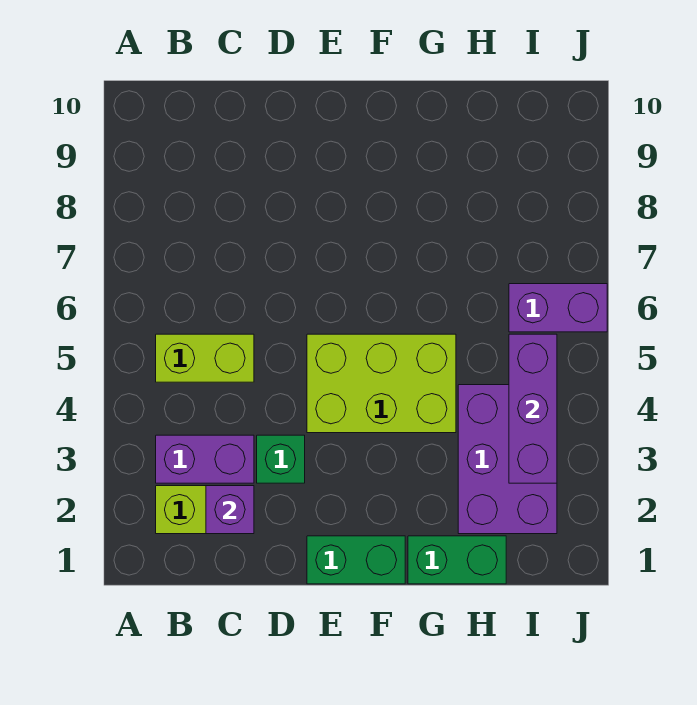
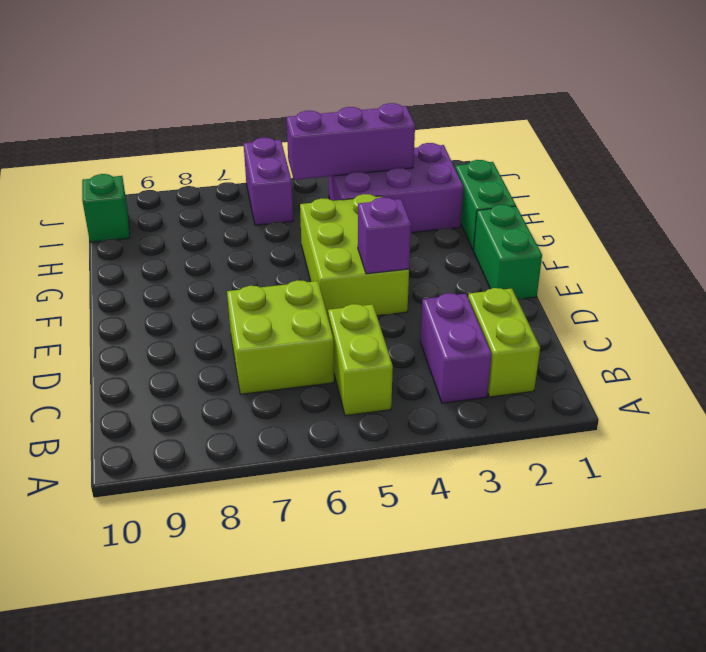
purple 1x1 brick [206,486,254,534] -> purple 1x1 brick moved to [358,197,411,274]
none -> lime 2x2 brick [227,280,334,394]
green 1x1 brick [257,435,305,483] -> green 1x1 brick moved to [82,174,130,242]

